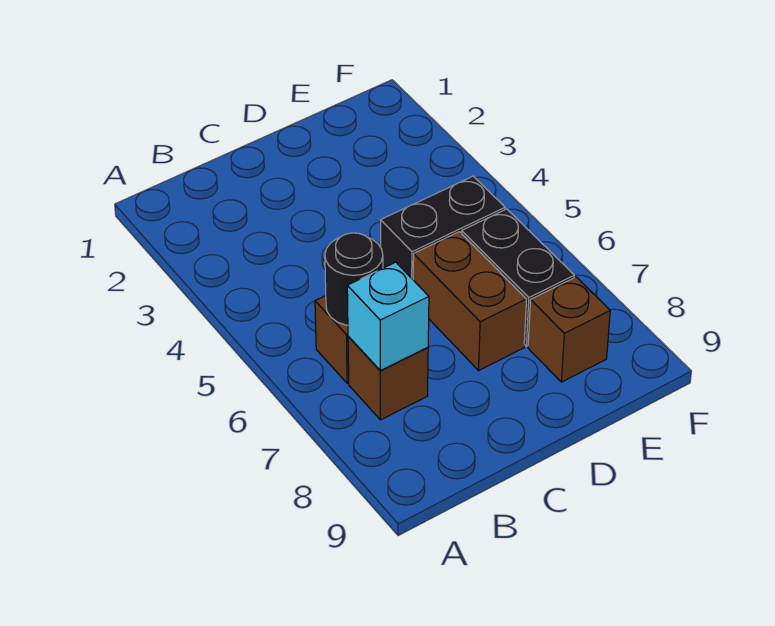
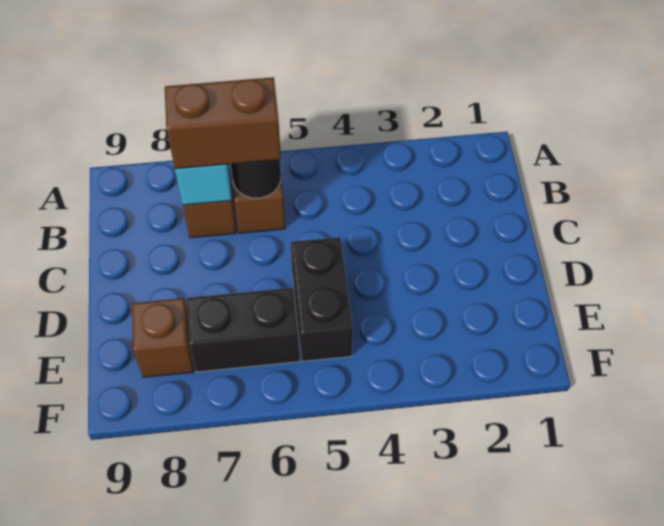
brown 1x2 brick [413,232,526,370] -> brown 1x2 brick moved to [165,77,281,169]

